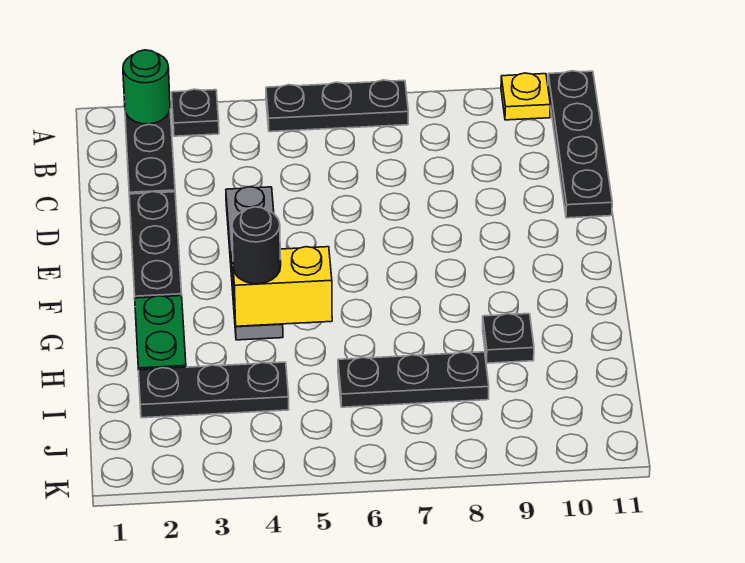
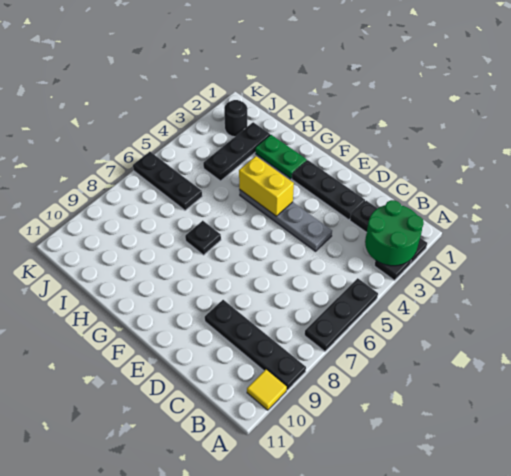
green 1x1 round brick [123,50,170,124] -> green 2x2 round brick [365,200,424,266]
yellow 1x1 plate [501,73,550,120] -> yellow 1x1 tile [247,370,287,410]
black 1x4 plate [548,71,612,218] -> black 1x4 plate moved to [205,300,306,390]
yellow 1x2 brick [232,247,332,326] -> yellow 1x2 brick turned to [239,156,294,216]
black 1x1 round brick [232,207,281,284] -> black 1x1 round brick moved to [224,100,247,137]
black 1x1 plate [483,314,534,363] -> black 1x1 plate moved to [185,221,221,255]
black 1x3 plate [338,352,489,407] -> black 1x3 plate turned to [133,152,202,210]

